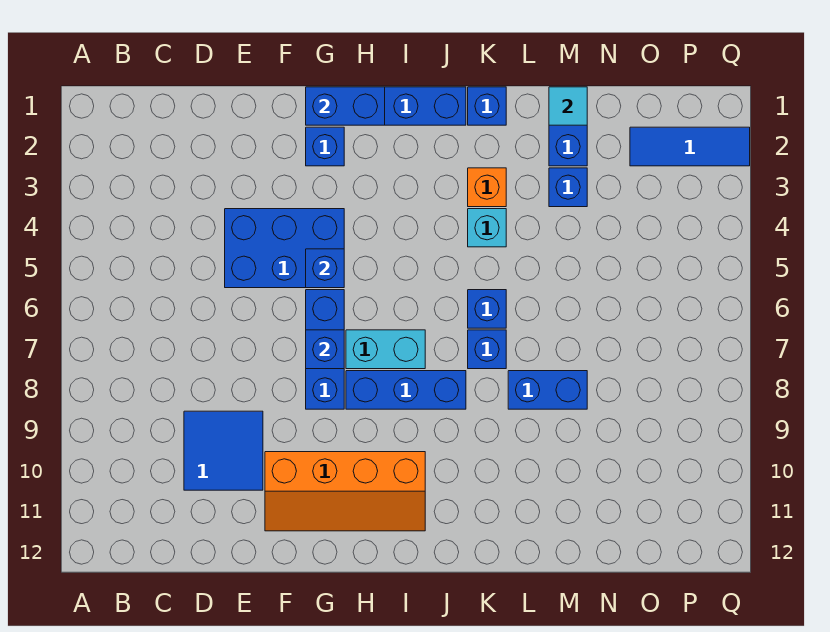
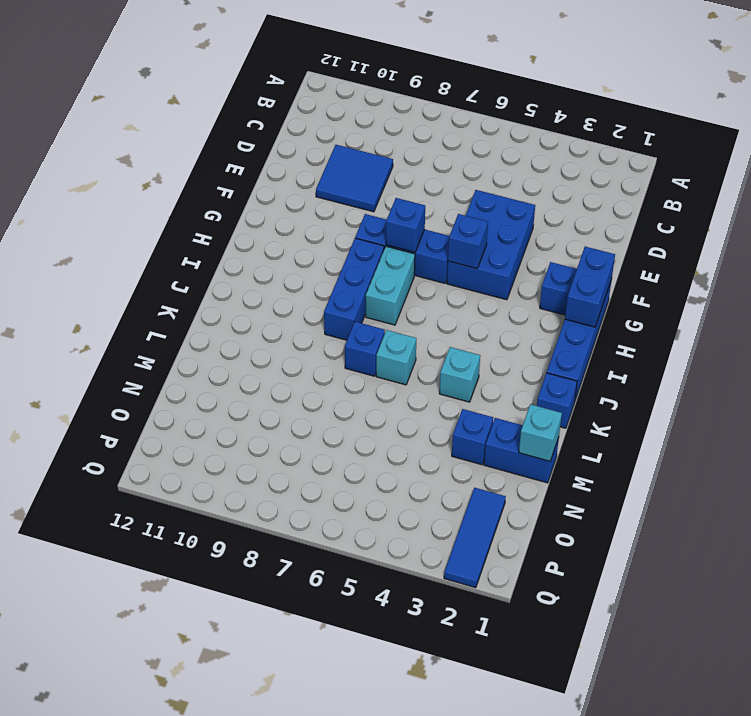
orange 2x4 slope [265,452,425,531] -> none
orange 1x1 brick [468,168,506,207] -> none
blue 1x1 brick [468,290,506,328] -> cyan 1x1 brick [376,330,416,385]
blue 1x2 brick [508,371,587,409] -> none
cyan 1x1 tile [549,87,587,125] -> cyan 1x1 brick [519,404,562,461]

